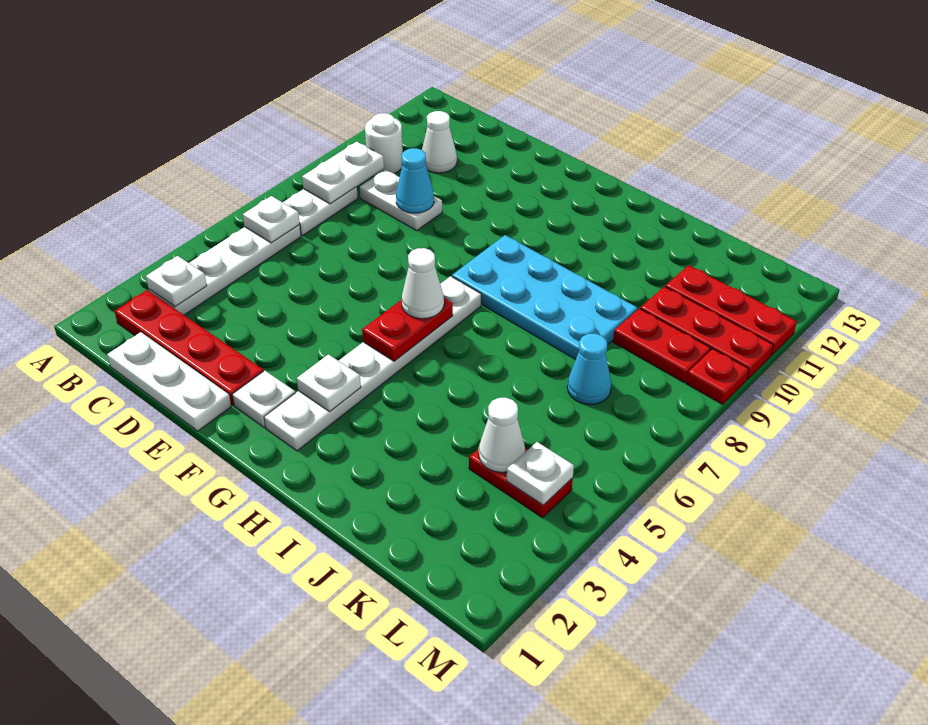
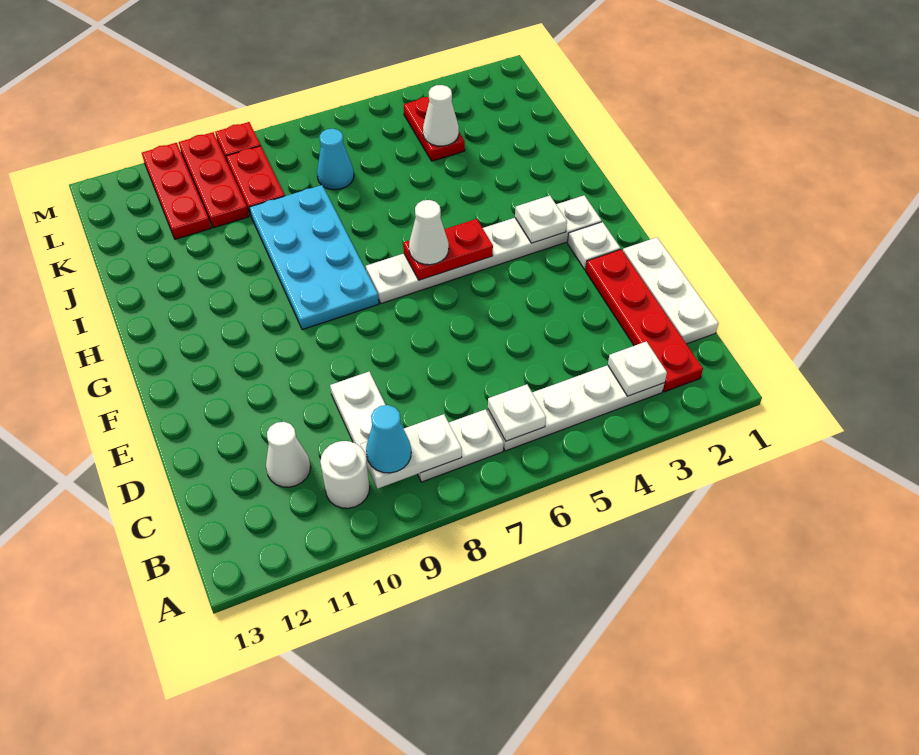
cyan 1x1 cone [396,148,434,213] -> cyan 1x1 cone moved to [366,405,411,473]
white 1x1 plate [507,442,574,505] -> none

